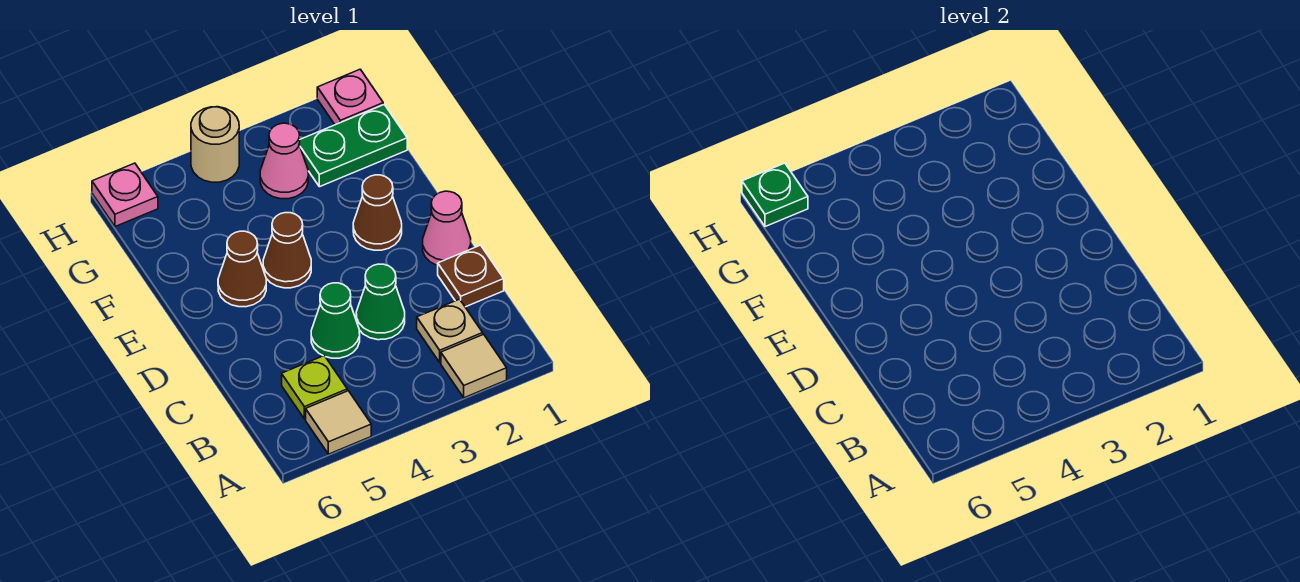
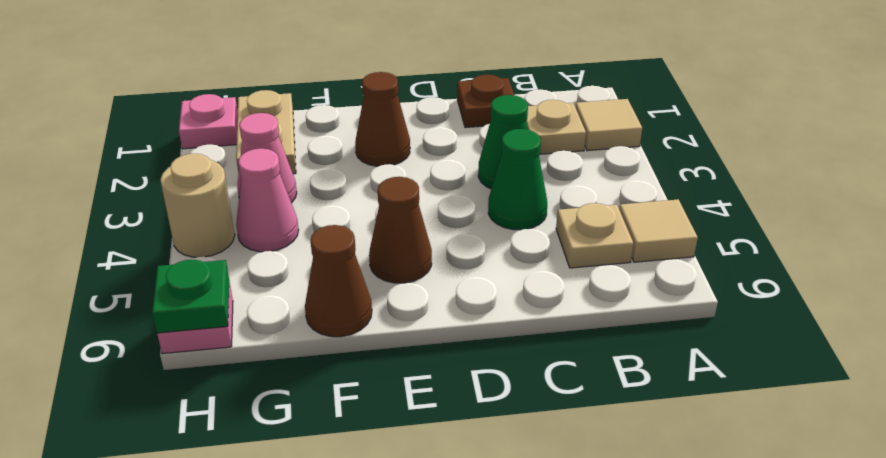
lime 1x1 plate [282,356,347,419] -> tan 1x1 plate [556,203,634,268]
pink 1x1 cone [423,191,471,265] -> pink 1x1 cone moved to [236,149,299,252]
brown 1x1 cone [263,213,311,288] -> brown 1x1 cone moved to [305,225,372,337]
green 1x2 plate [299,104,407,187] -> tan 1x2 plate [236,90,296,174]

